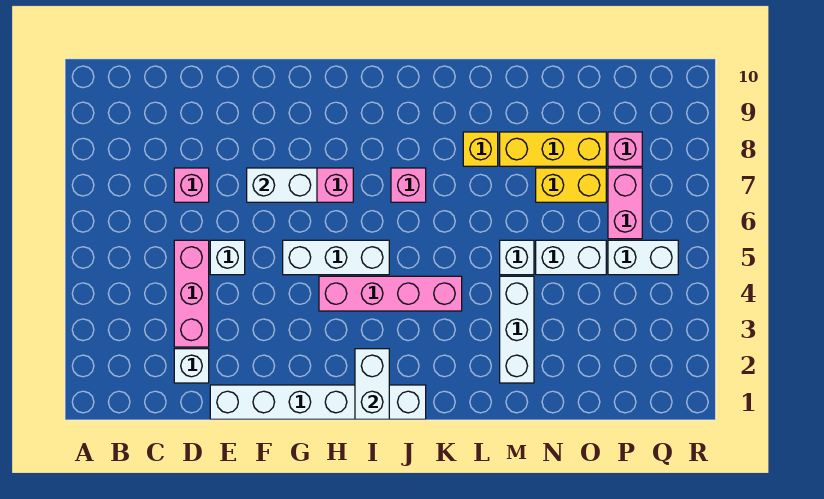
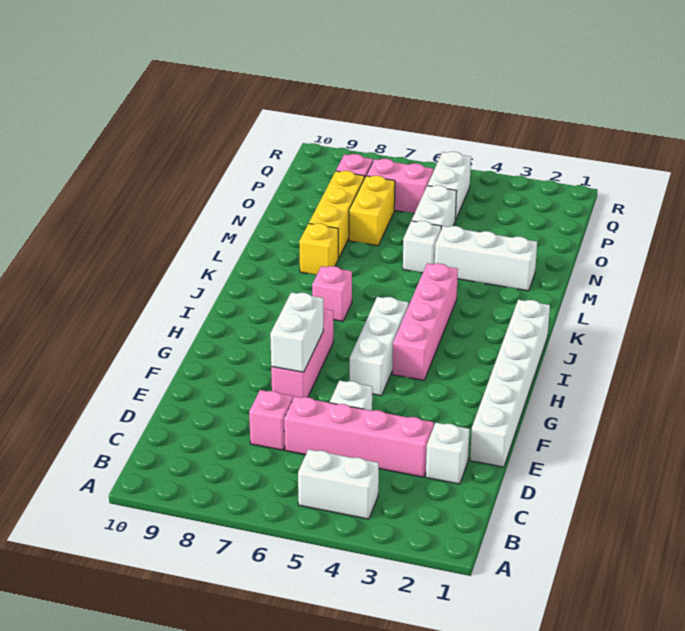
pink 1x3 brick [174,240,209,347] -> pink 1x4 brick [284,396,434,477]
white 1x2 brick [355,349,389,419] -> white 1x2 brick moved to [298,449,379,519]

